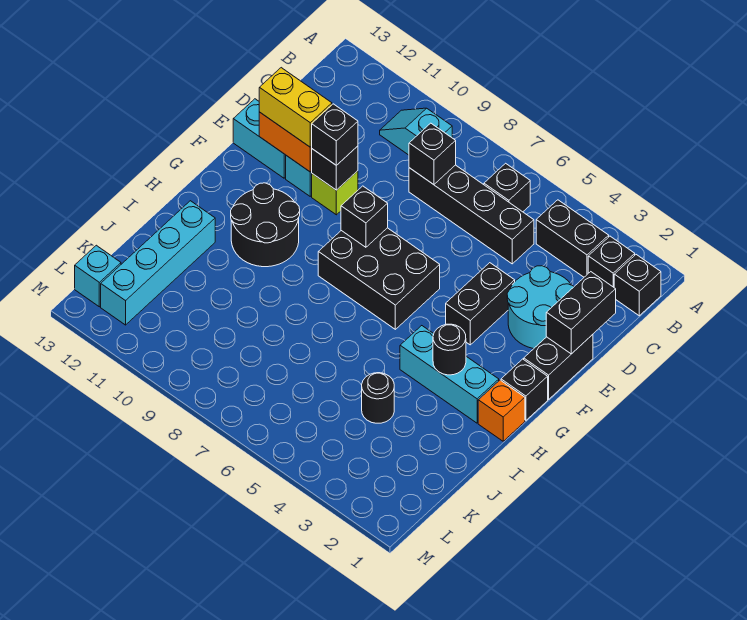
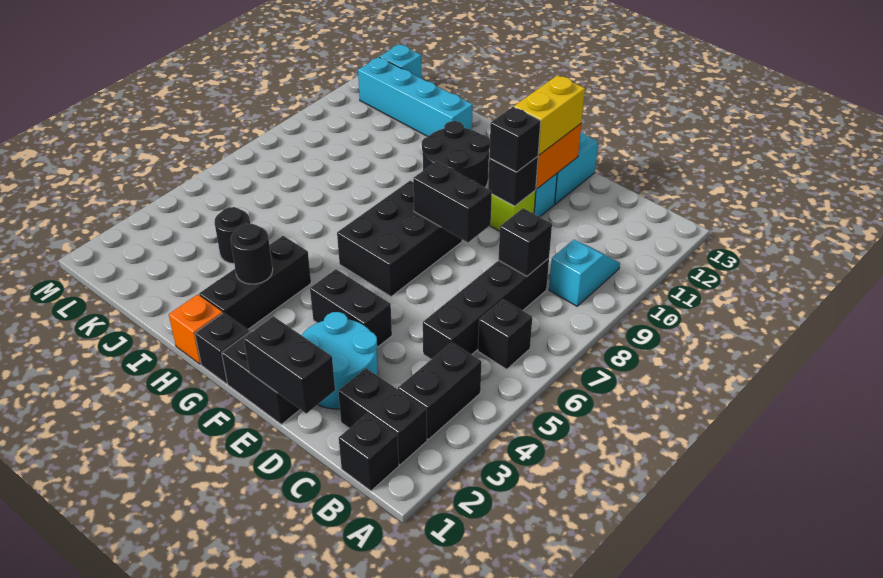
black 1x1 brick [588,236,635,287] -> black 1x2 brick [338,368,427,465]
black 1x1 brick [341,186,388,247] -> black 1x2 brick [413,161,492,242]
cyan 1x3 brick [400,326,499,423] -> black 1x3 brick [199,236,311,329]

